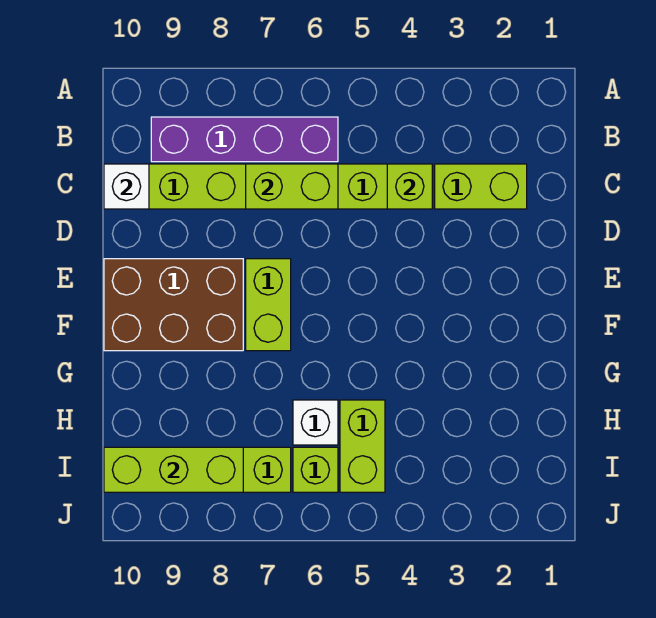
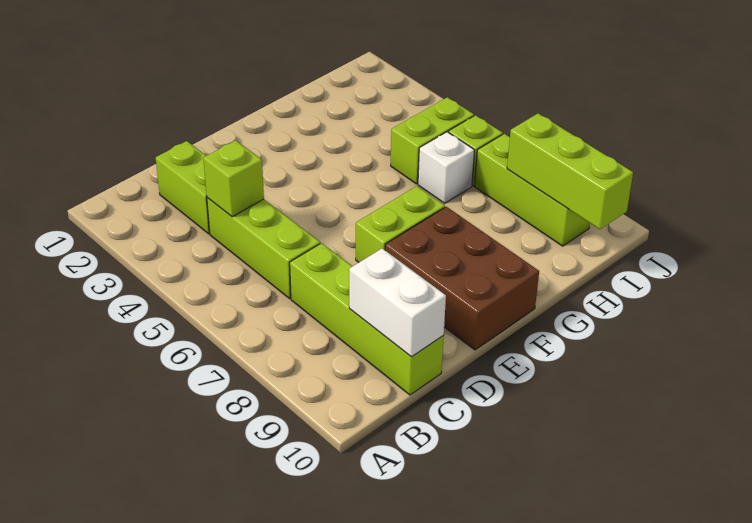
purple 1x4 brick [151,117,338,162] -> none
lime 1x2 brick [246,164,338,209] -> none
white 1x1 brick [104,164,149,209] -> white 1x2 brick [349,248,446,357]

